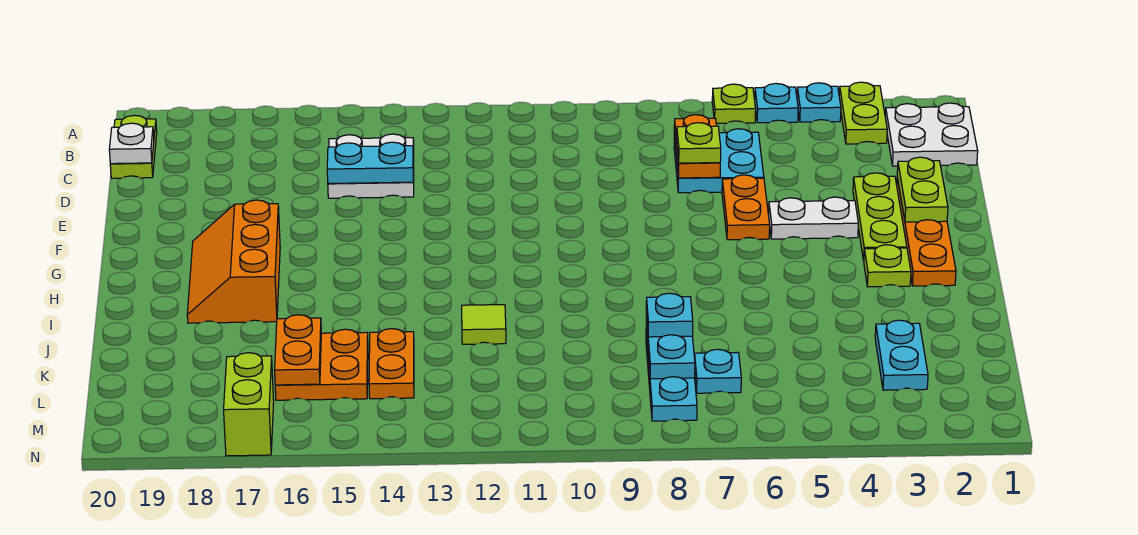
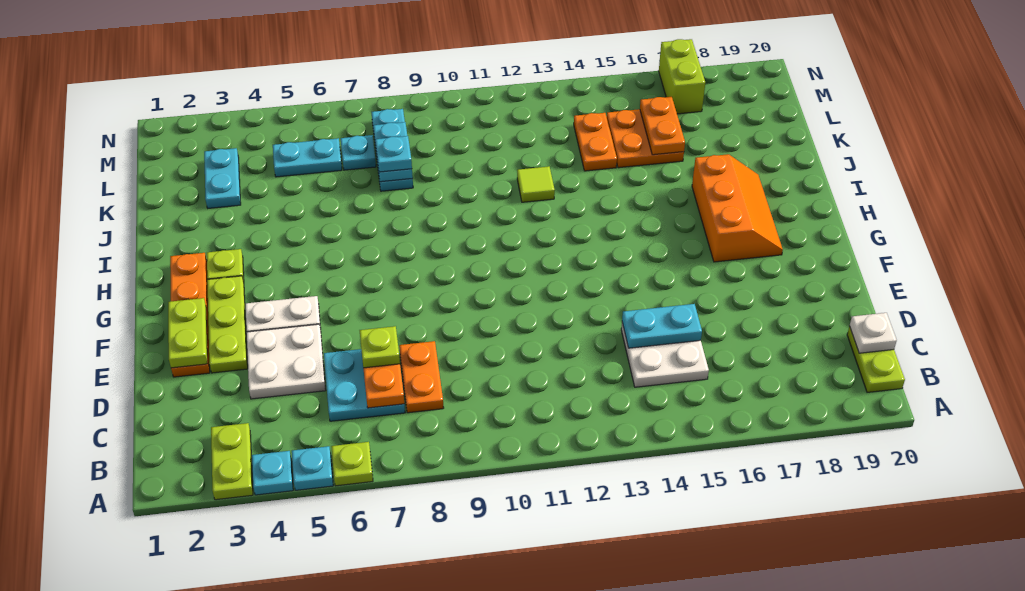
white 2x2 plate [885,103,978,166] -> white 2x2 plate moved to [246,324,326,399]
orange 1x2 plate [722,175,770,240] -> orange 1x2 plate moved to [399,341,444,413]
none -> cyan 1x2 plate [273,138,342,177]

